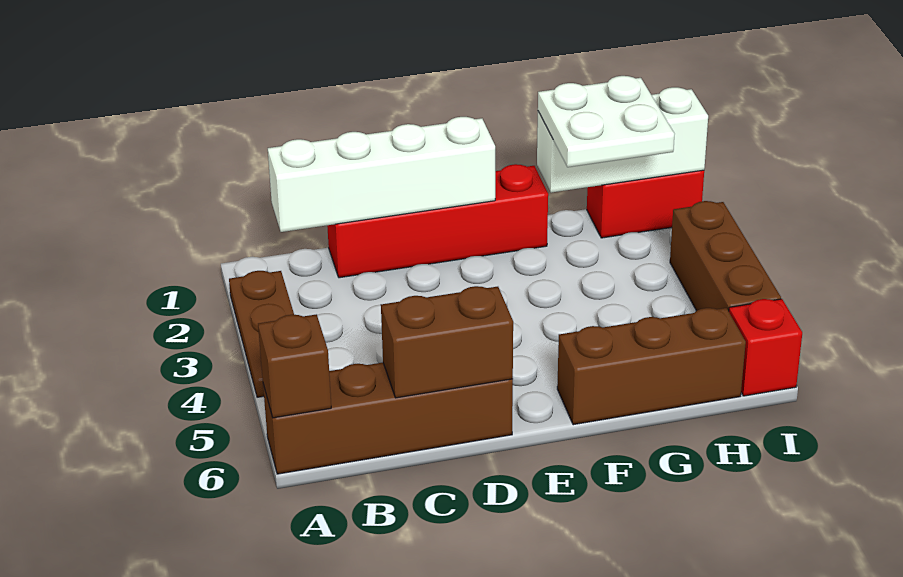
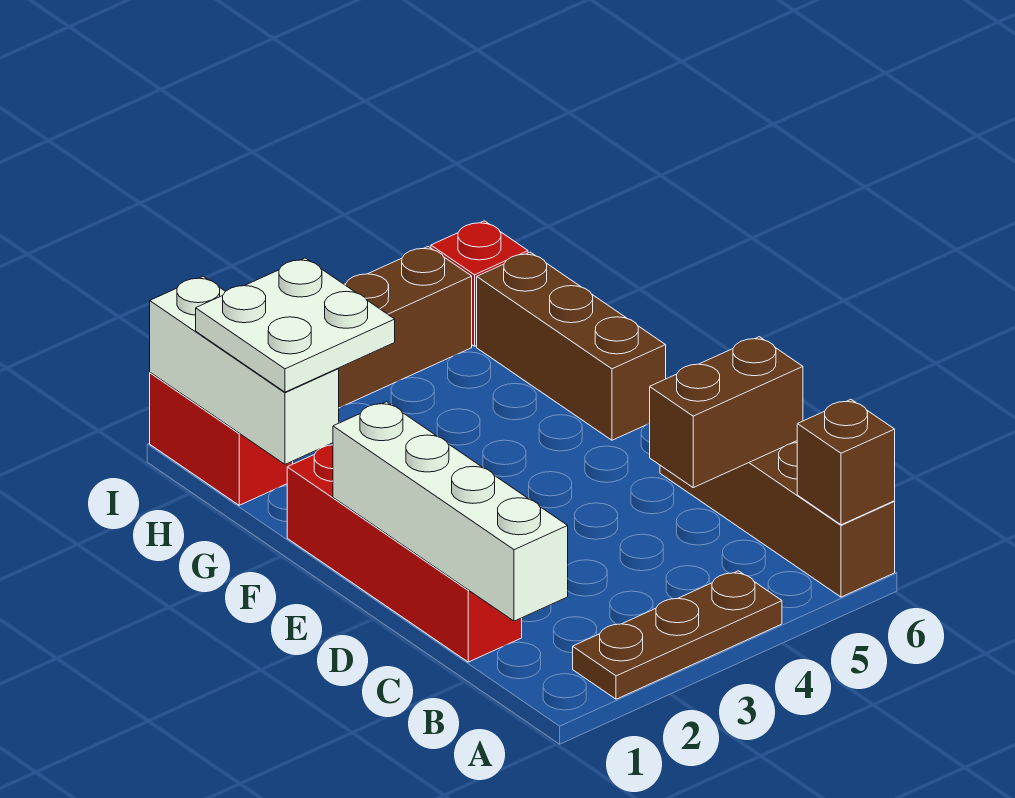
brown 1x2 brick [381,286,513,398] -> brown 1x2 brick turned to [650,337,803,488]

